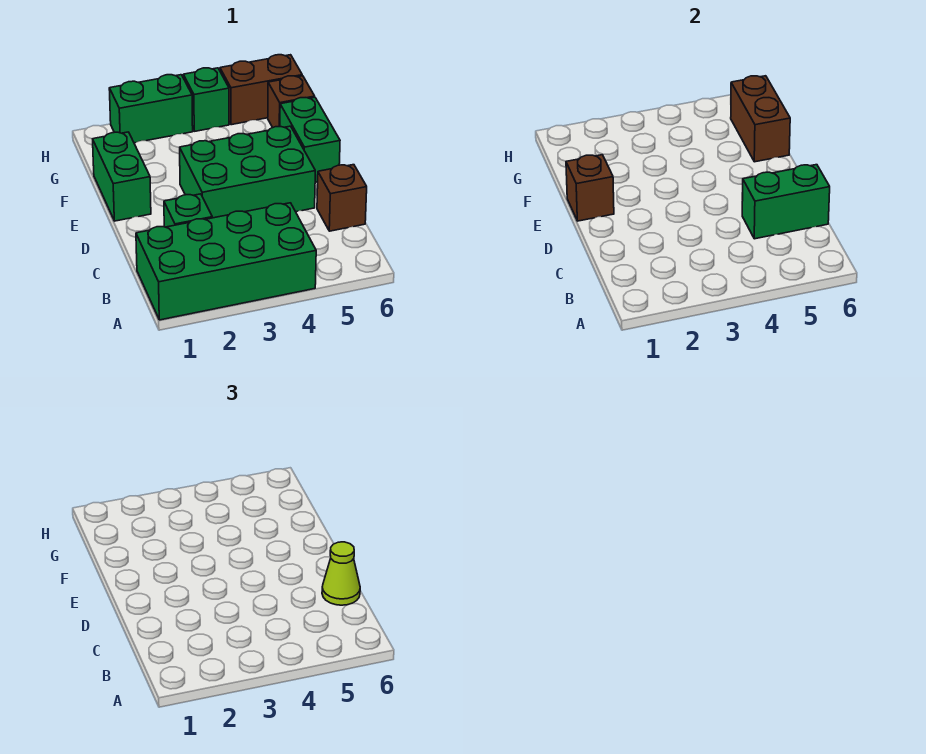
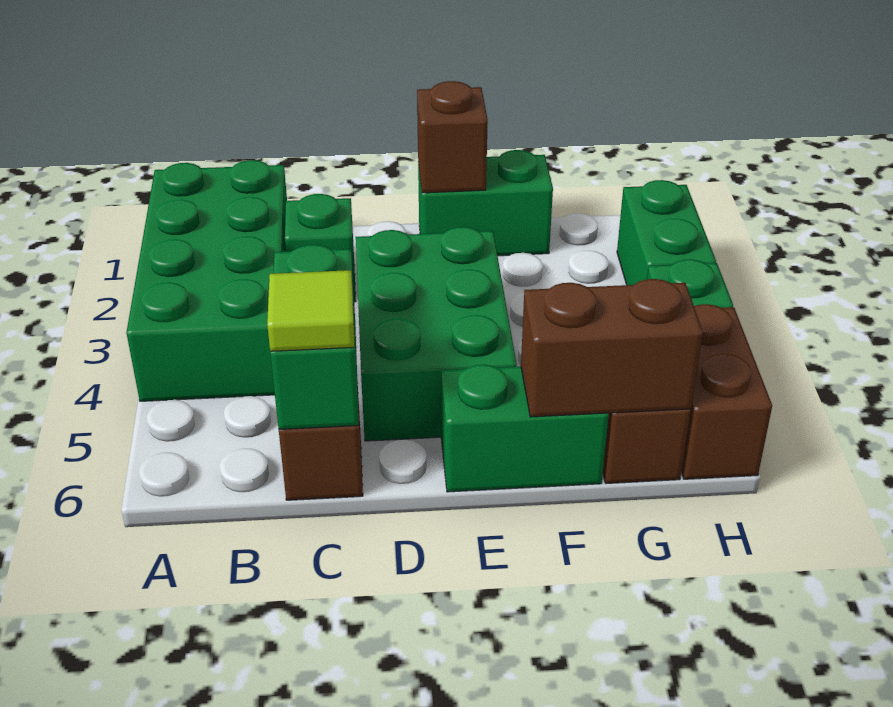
lime 1x1 cone [322,542,360,605] -> lime 1x1 tile [267,270,355,351]

